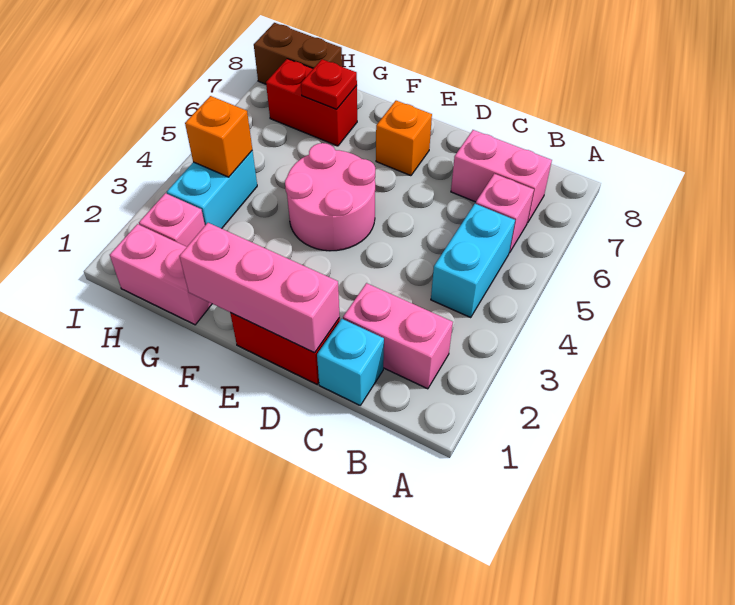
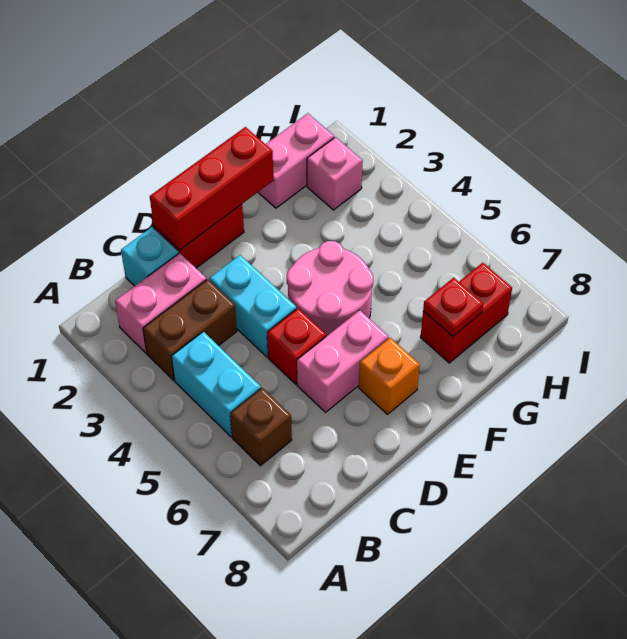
pink 1x1 brick [476,174,534,253] -> brown 1x1 brick [230,388,292,466]
pink 1x2 brick [451,130,552,223] -> pink 1x2 brick moved to [297,310,389,412]
pink 1x3 brick [180,223,340,353] -> red 1x3 brick [150,127,273,250]
none -> red 1x1 brick [267,308,326,384]
cyan 1x2 brick [167,151,257,229] -> cyan 1x2 brick moved to [209,255,297,357]
orange 1x1 brick [185,96,252,177] -> none
brown 1x2 brick [254,23,342,84] -> brown 1x2 brick moved to [143,279,237,380]

